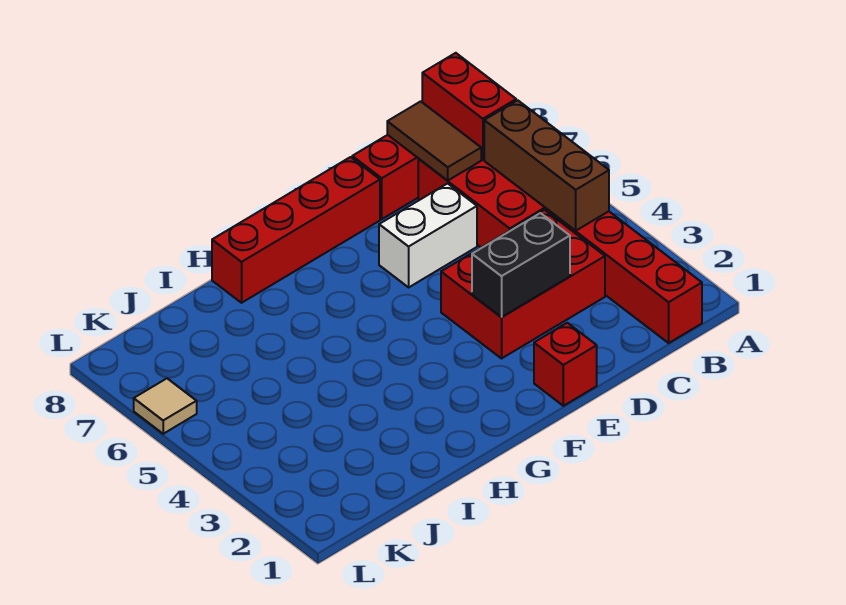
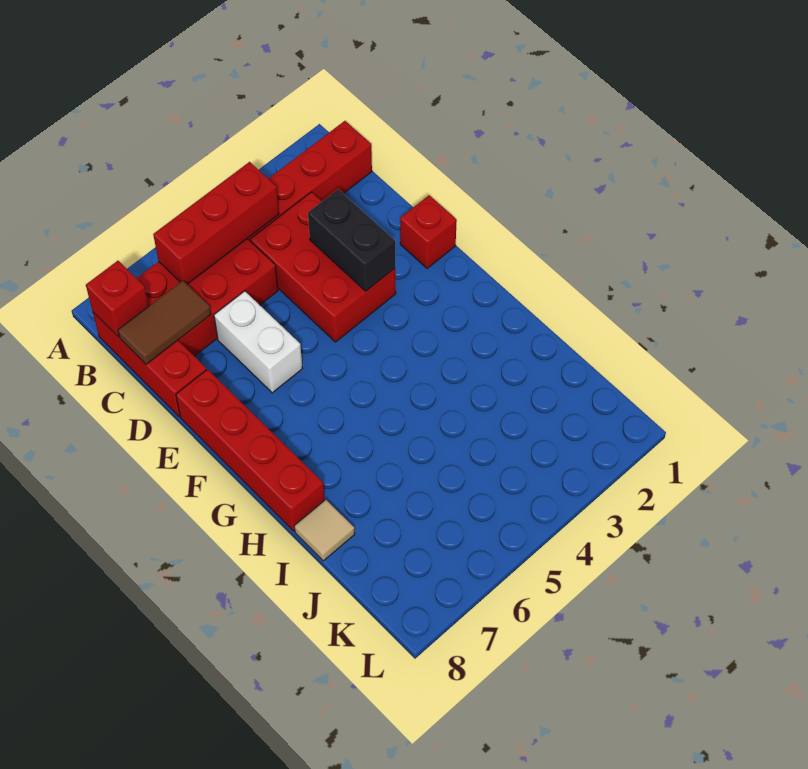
brown 1x3 brick [484,100,609,231] -> red 1x3 brick [153,162,279,284]
red 1x2 brick [422,53,516,160] -> red 1x1 brick [86,261,149,337]
tan 1x1 tile [134,379,197,434] -> tan 1x1 tile moved to [294,500,355,561]

